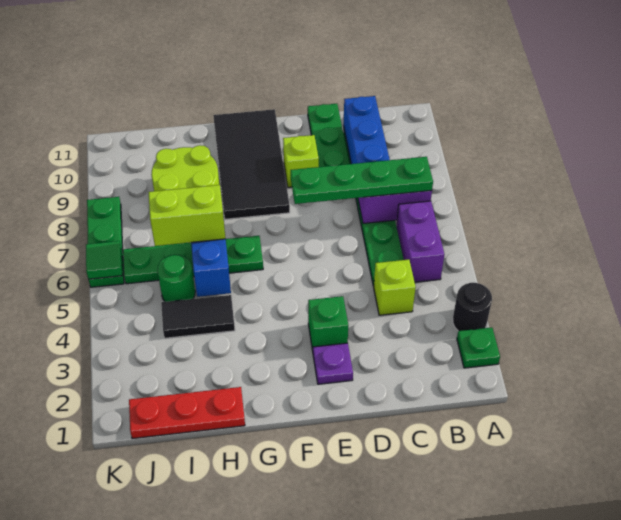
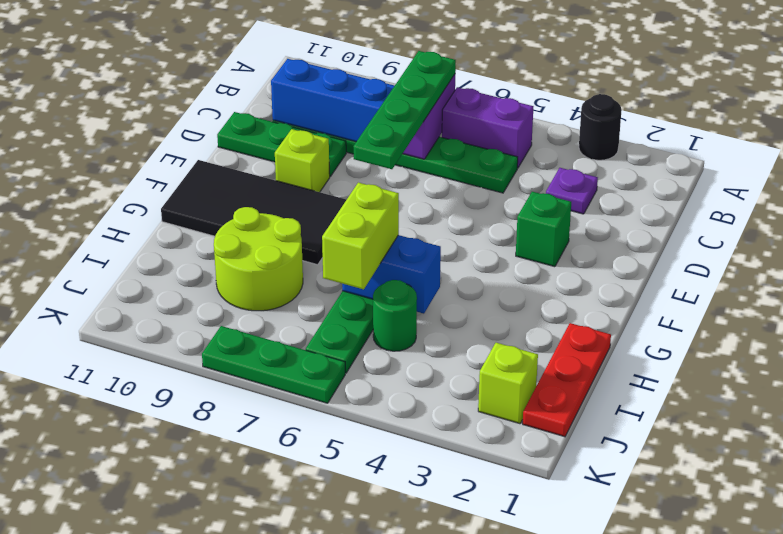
green 1x1 plate [457,327,500,368] -> none
lime 1x1 brick [374,260,416,315] -> lime 1x1 brick moved to [478,343,538,424]
purple 1x1 plate [313,343,353,384] -> purple 1x1 plate moved to [546,168,598,214]
black 1x2 tile [161,295,235,338] -> none
green 1x1 tile [86,241,122,279] -> none

